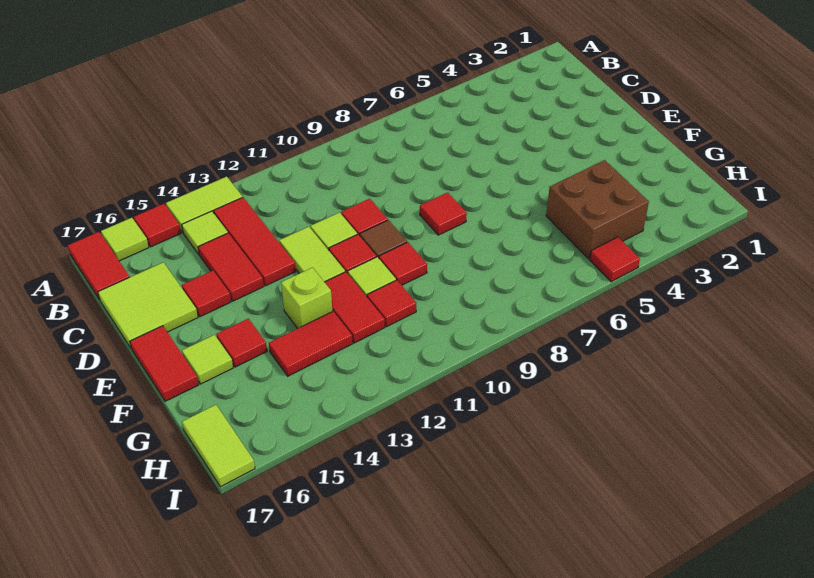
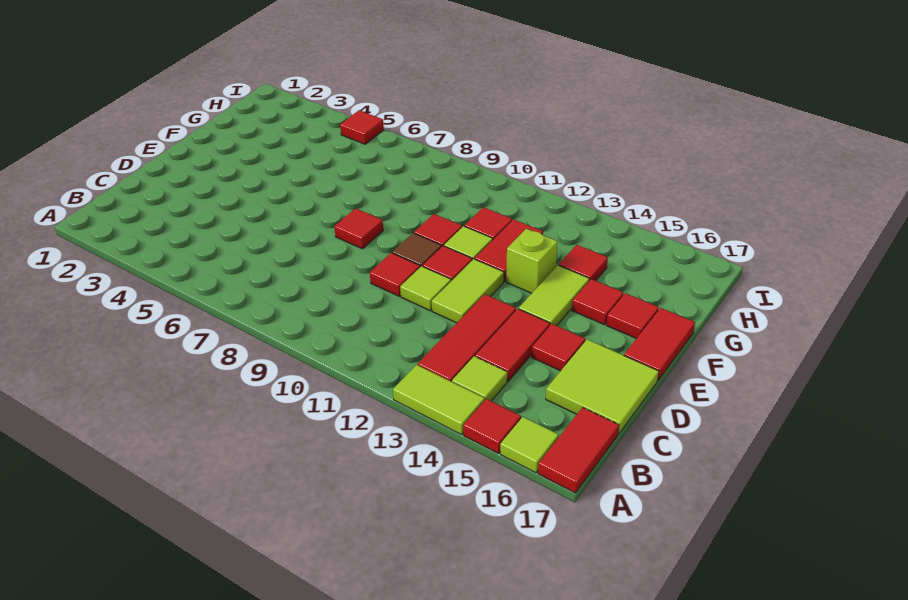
lime 1x1 tile [182,335,233,384] -> red 1x1 tile [606,293,659,338]
brown 2x2 brick [546,160,649,259] -> none
red 1x2 tile [269,311,353,376] -> red 1x1 tile [559,245,608,281]
lime 1x2 tile [182,405,255,487] -> lime 1x2 tile moved to [519,265,589,326]

